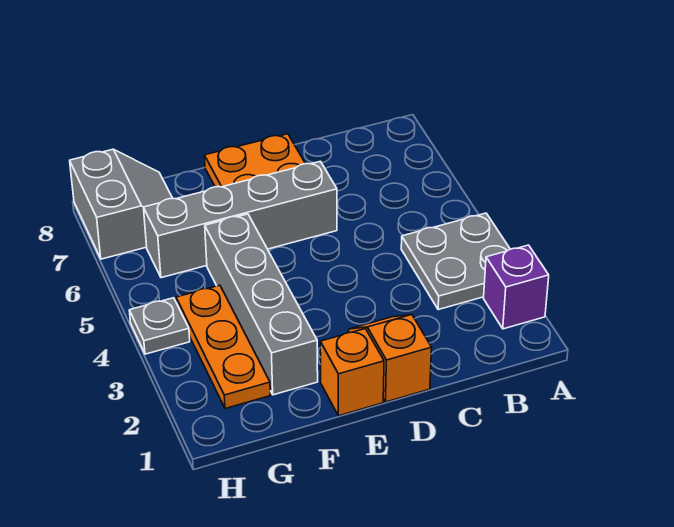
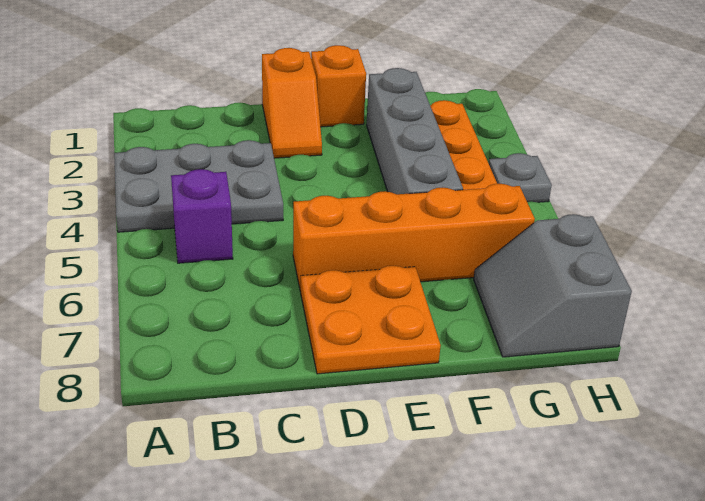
purple 1x1 brick [484,245,549,329] -> purple 1x1 brick moved to [171,169,233,263]
grey 2x2 plate [401,213,510,310] -> grey 2x3 plate [114,140,283,232]
grey 1x4 brick [143,161,337,278] -> orange 1x4 brick [293,184,535,291]

